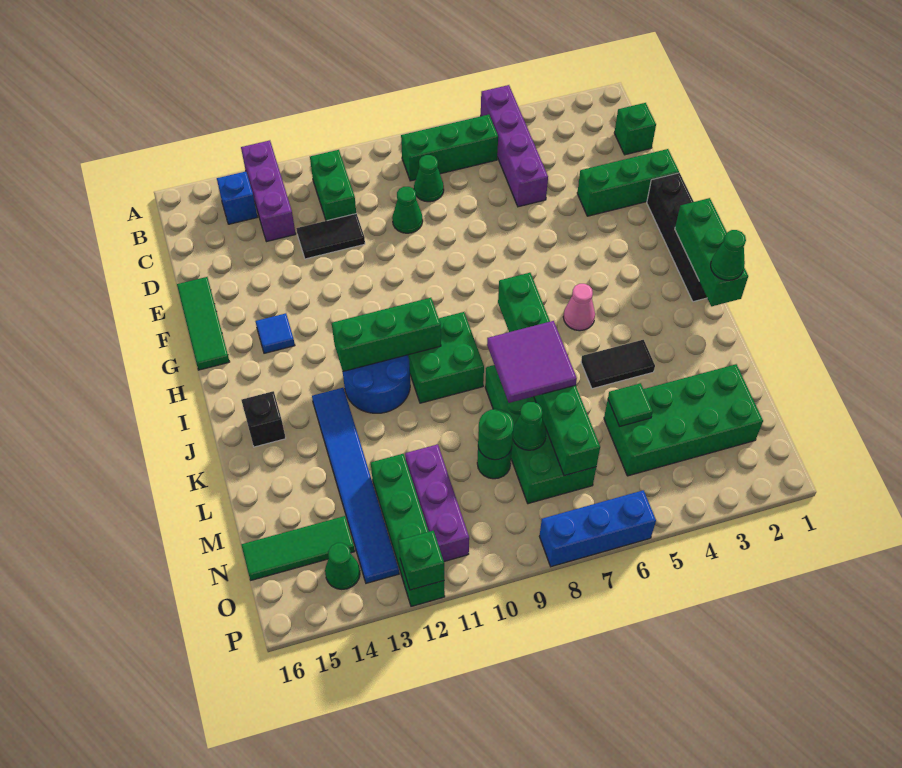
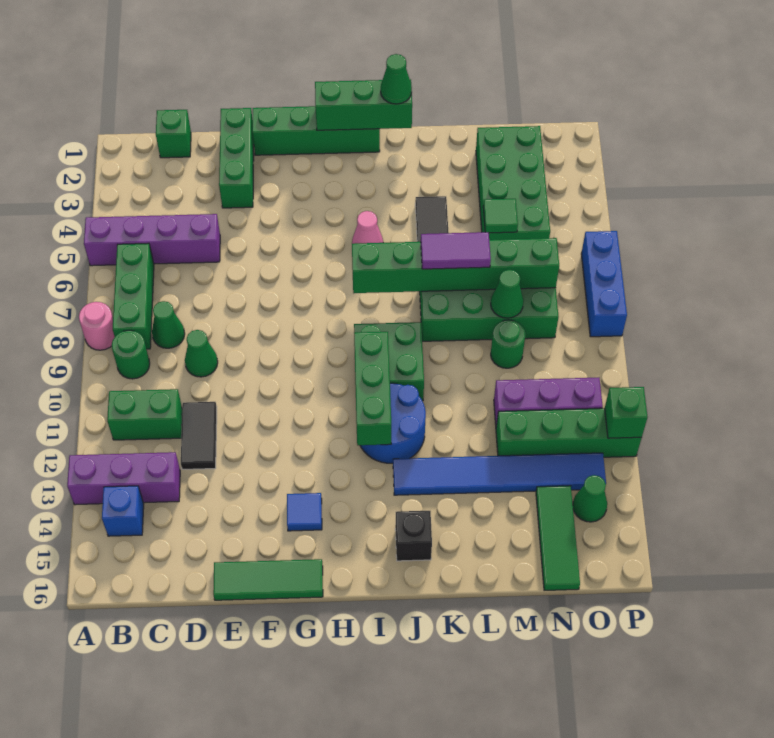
none -> pink 1x1 round brick [79,302,115,350]
black 1x4 brick [647,173,707,302] -> green 1x4 brick [252,106,380,155]
purple 2x2 tile [487,321,577,403] -> purple 1x2 tile [421,232,491,269]
green 1x1 round brick [478,409,514,460] -> green 1x1 round brick moved to [112,330,150,379]

